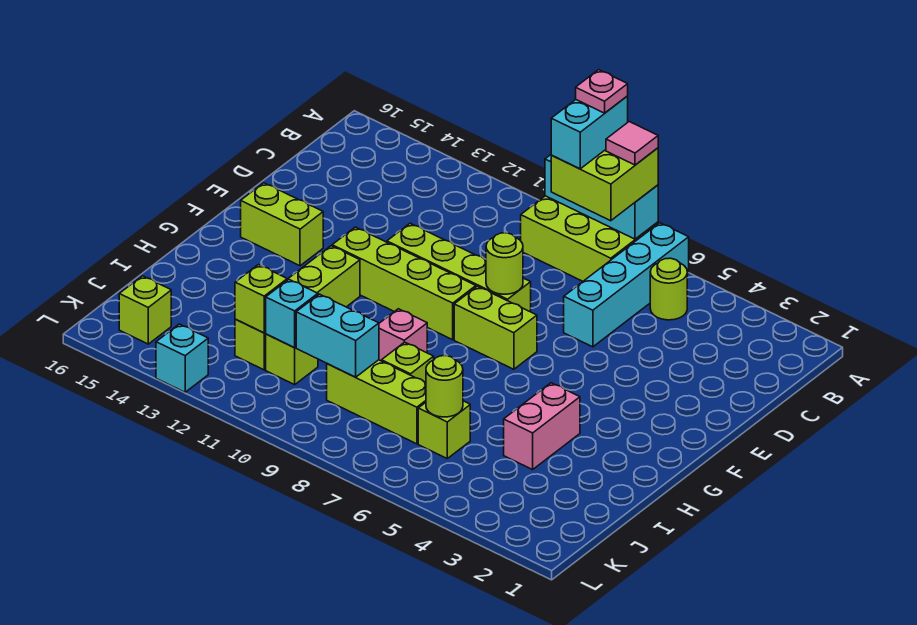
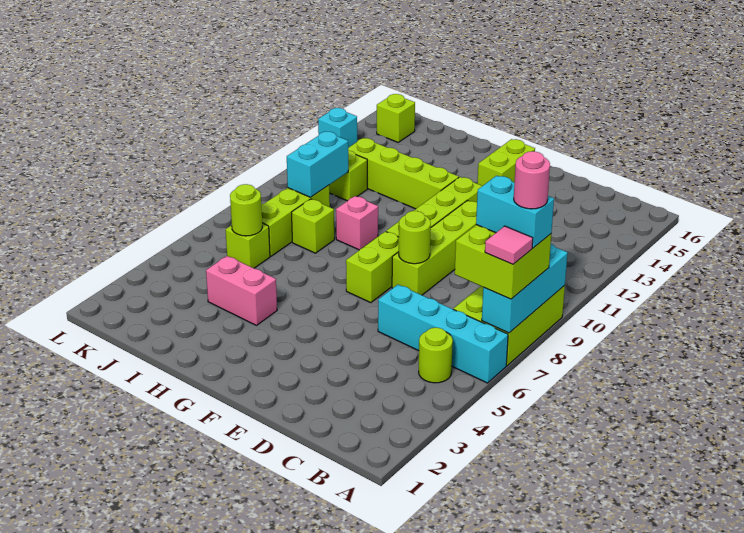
pink 1x1 plate [576,70,628,113] -> pink 1x1 round brick [514,151,550,209]
cyan 1x1 brick [266,279,318,347] -> none
lime 1x1 brick [235,265,287,333] -> none

